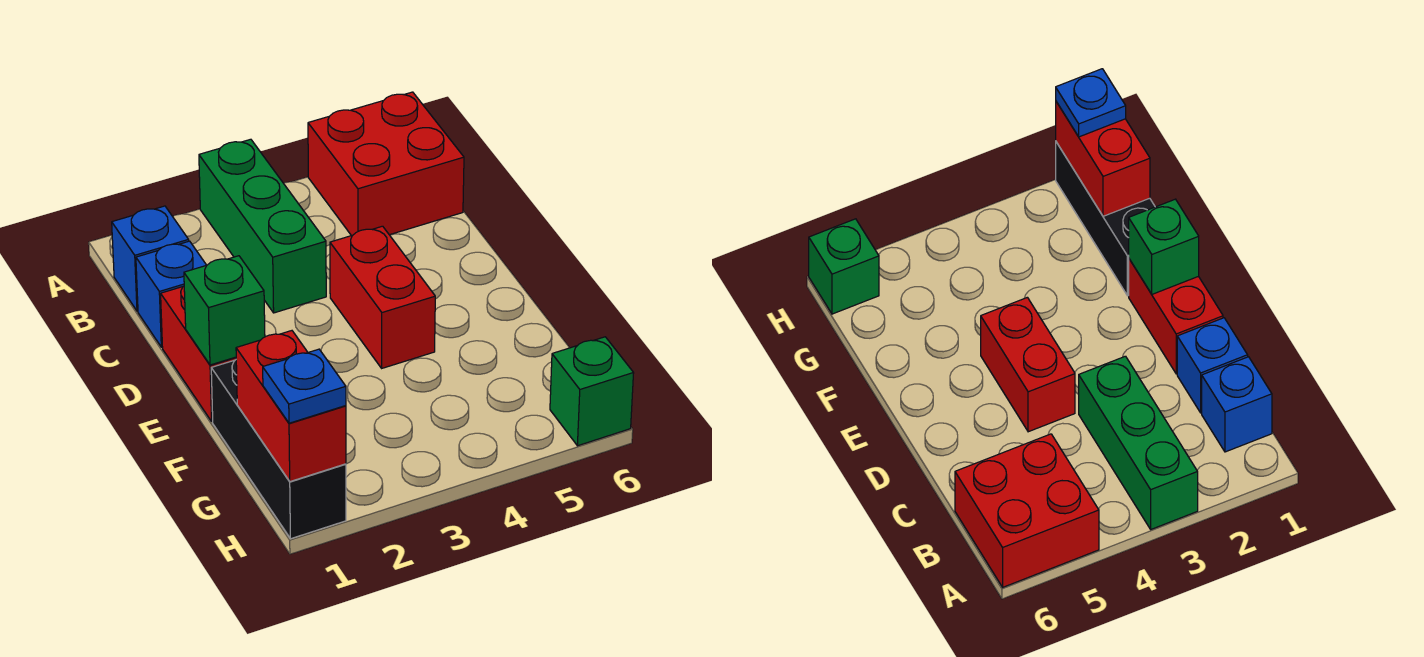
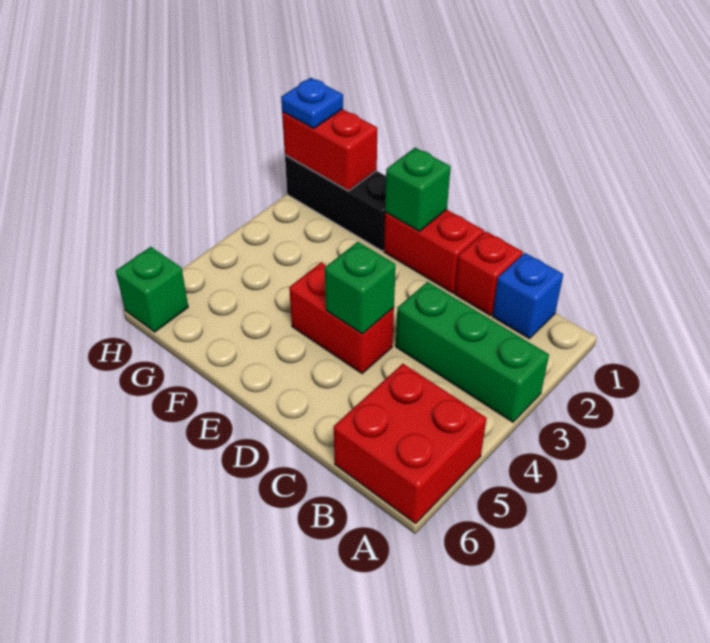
blue 1x1 brick [136,241,206,347] -> red 1x1 brick [455,232,523,316]
none -> green 1x1 brick [325,242,396,334]

